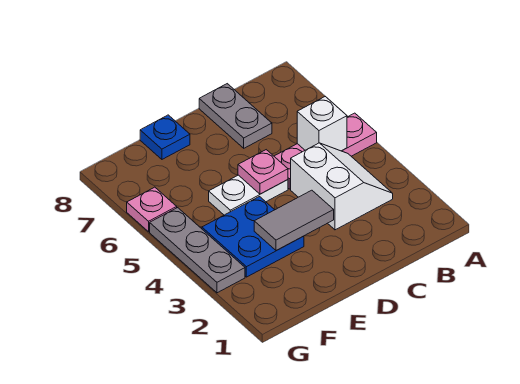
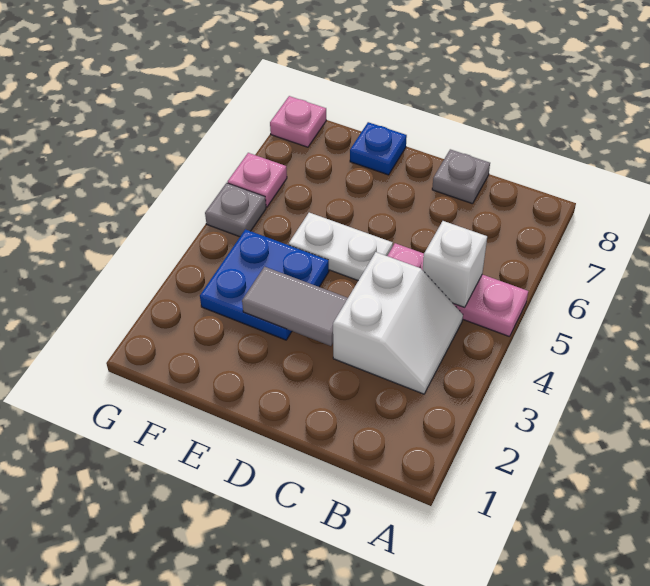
grey 1x2 plate [199,84,272,148] -> grey 1x1 plate [432,149,490,204]
pink 1x1 plate [238,150,288,194] -> pink 1x1 plate moved to [270,96,326,147]
grey 1x3 plate [150,208,245,293] -> grey 1x1 plate [205,183,266,237]

